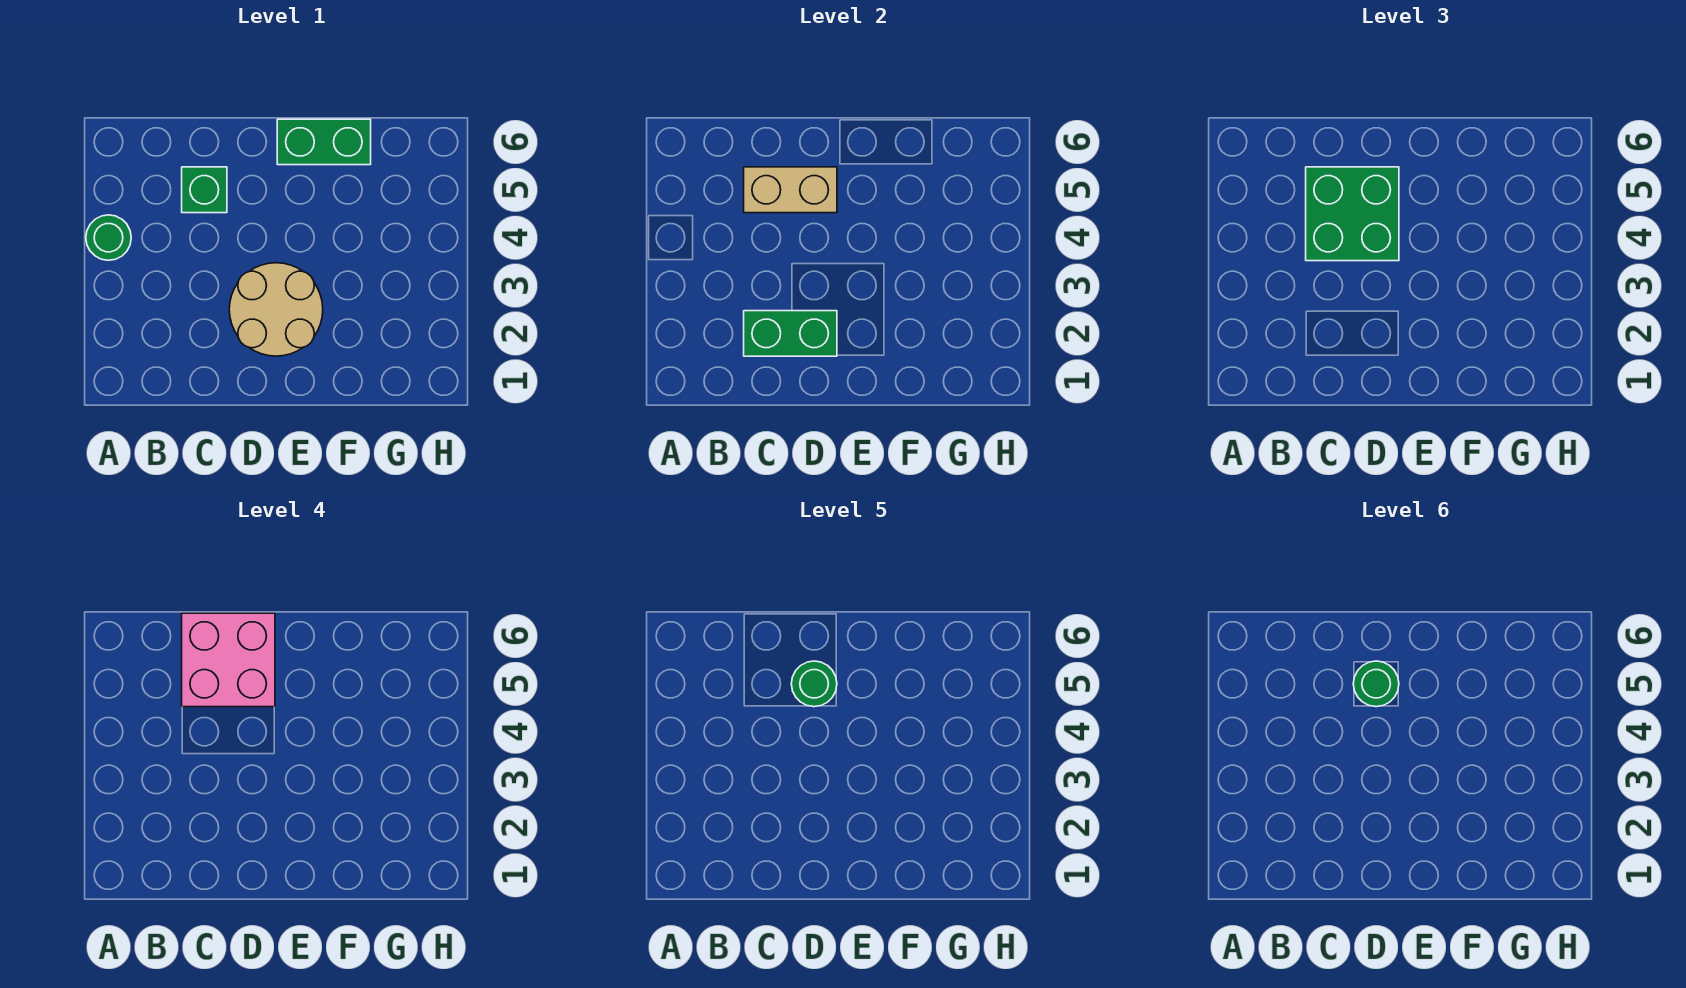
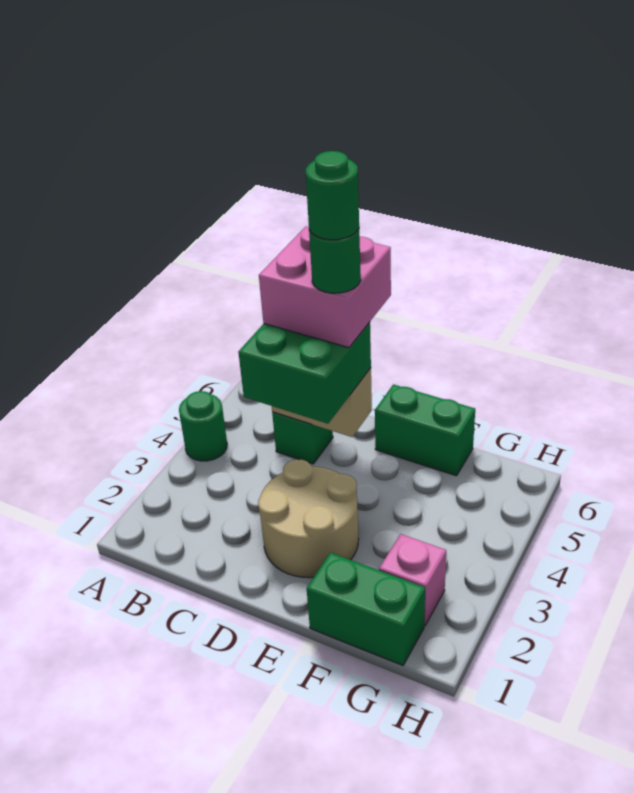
green 1x2 brick [744,311,837,356] -> green 1x2 brick moved to [307,553,425,665]
none -> pink 1x1 brick [379,534,446,626]

